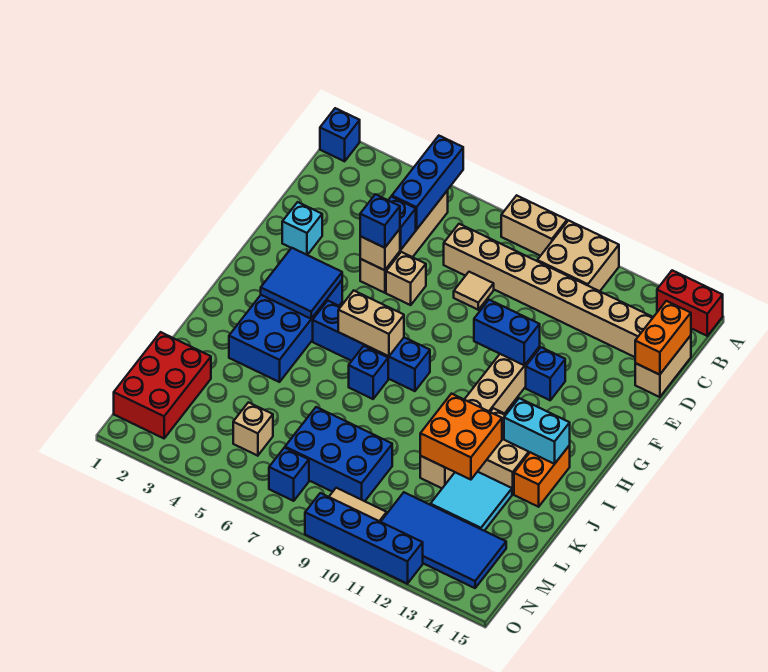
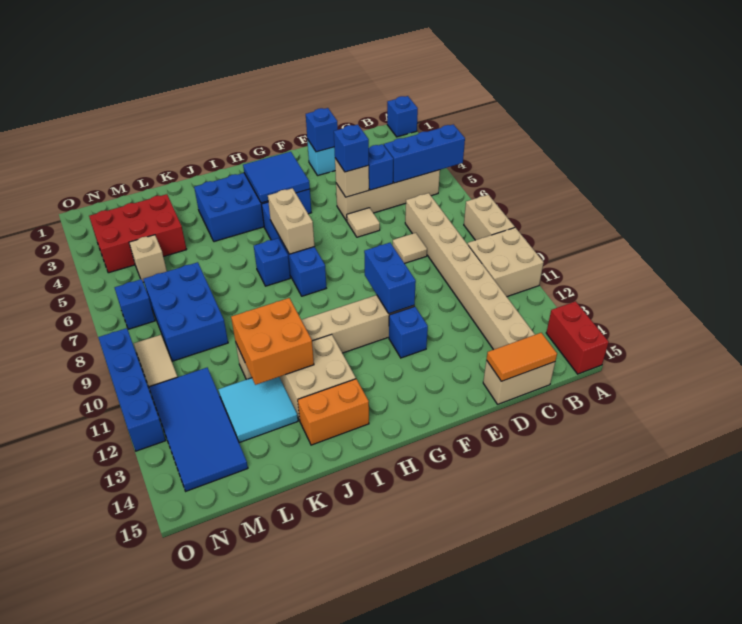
orange 1x2 brick [635,301,691,375] -> orange 1x2 tile [487,333,557,381]
none -> blue 1x1 brick [306,108,338,152]
tan 1x1 brick [386,252,426,305] -> tan 1x1 tile [347,208,380,237]
cyan 1x2 brick [504,398,570,464] -> none
red 2x3 brick [114,332,211,438] -> red 2x3 brick moved to [89,194,187,273]

